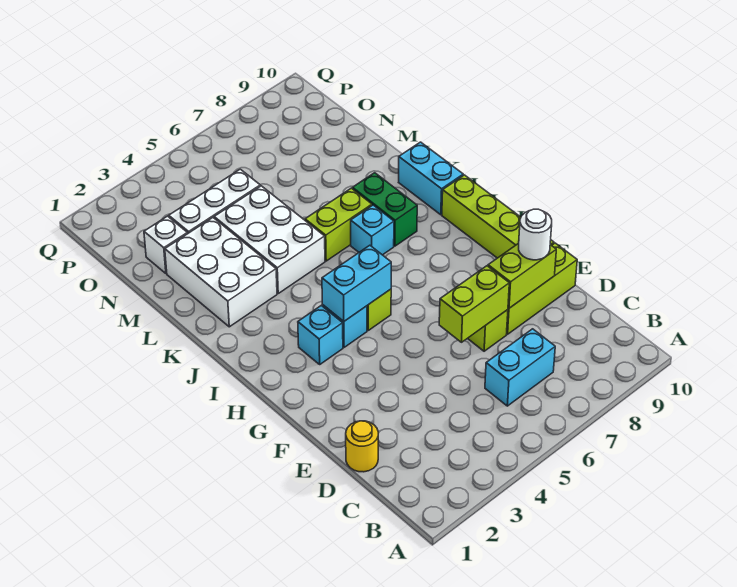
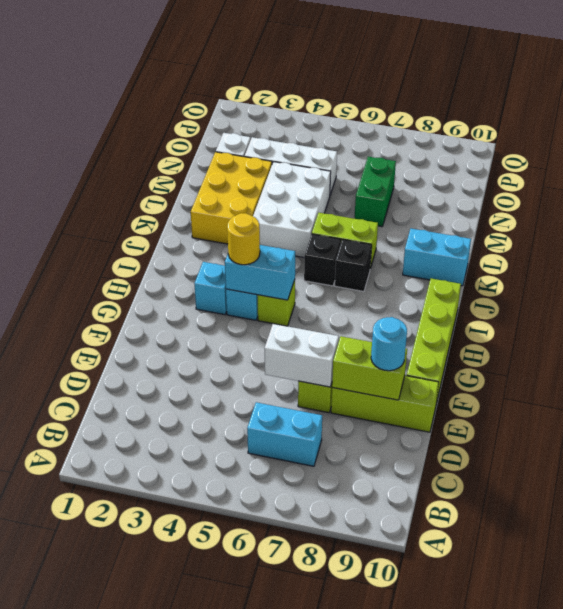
yellow 1x1 round brick [346,421,378,472] -> yellow 1x1 round brick moved to [227,213,260,265]
lime 1x2 brick [439,266,509,342] -> white 1x2 brick [265,324,339,387]
white 1x1 round brick [519,209,552,260] -> cyan 1x1 round brick [371,317,407,371]
none -> black 1x1 brick [304,234,341,286]
cyan 1x1 brick [351,205,394,255] -> black 1x1 brick [335,239,372,292]
green 1x2 brick [352,173,417,246] -> green 1x2 brick moved to [355,157,396,227]
cyan 1x2 brick [399,142,463,215] -> cyan 1x2 brick turned to [403,229,471,286]
white 2x3 brick [165,218,277,327] -> yellow 2x3 brick [191,152,272,244]

